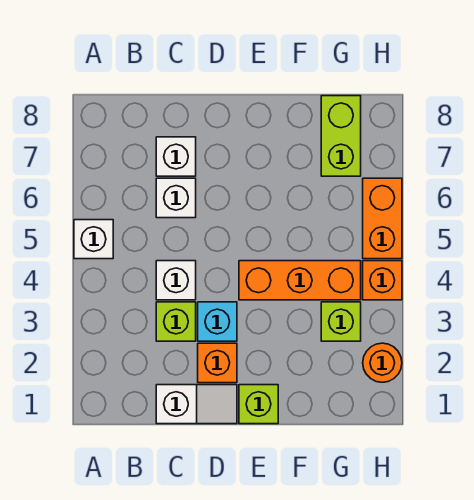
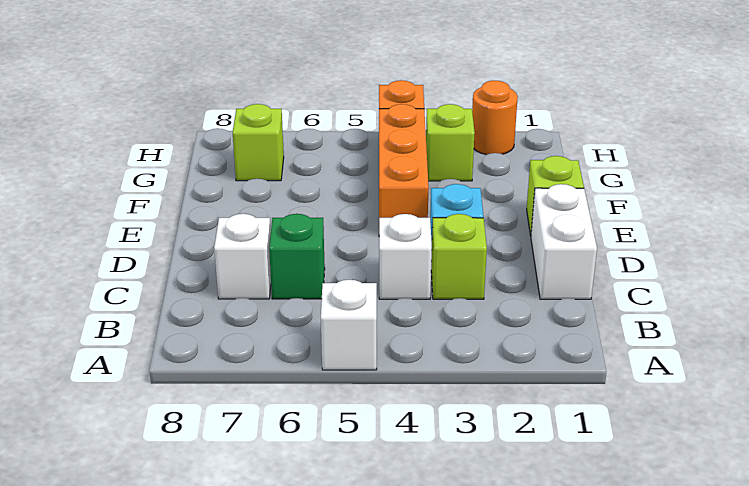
white 1x2 slope [156,385,237,424] -> white 1x2 brick [531,184,597,299]
white 1x1 brick [156,178,196,218] -> green 1x1 brick [269,214,325,299]
orange 1x1 brick [198,343,237,383] -> none
lime 1x2 brick [321,96,361,176] -> lime 1x1 brick [233,104,284,181]
orange 1x2 brick [363,178,402,259] -> none

